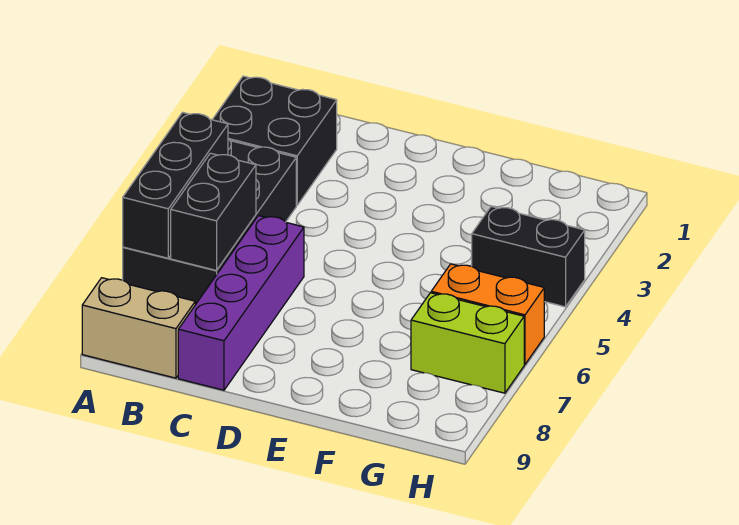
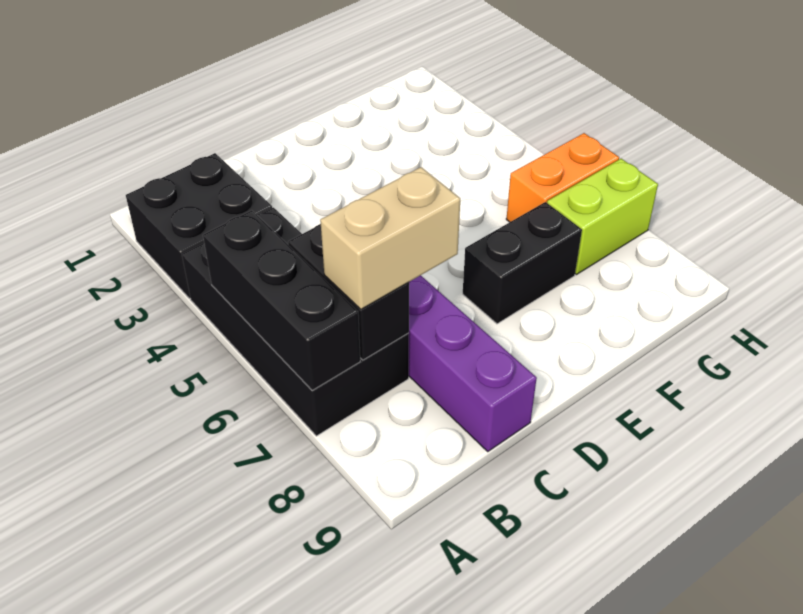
tan 1x2 brick [82,278,195,378] -> tan 1x2 brick moved to [320,167,460,309]
black 1x2 brick [472,206,585,307] -> black 1x2 brick moved to [463,202,582,324]

